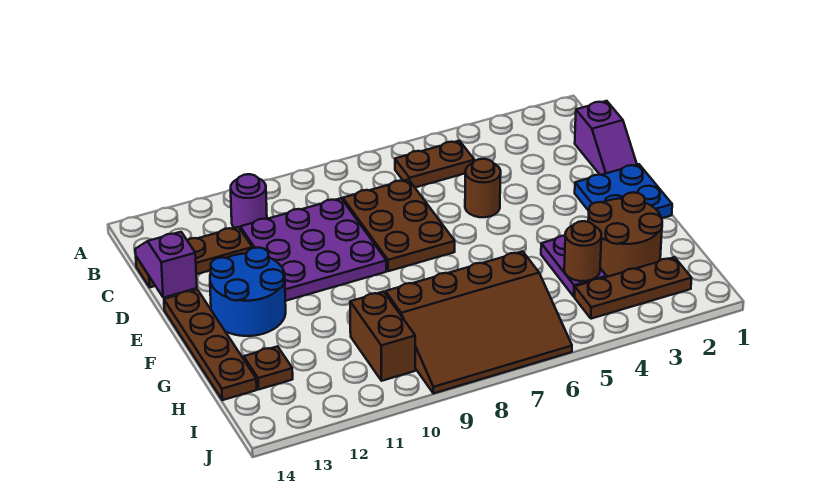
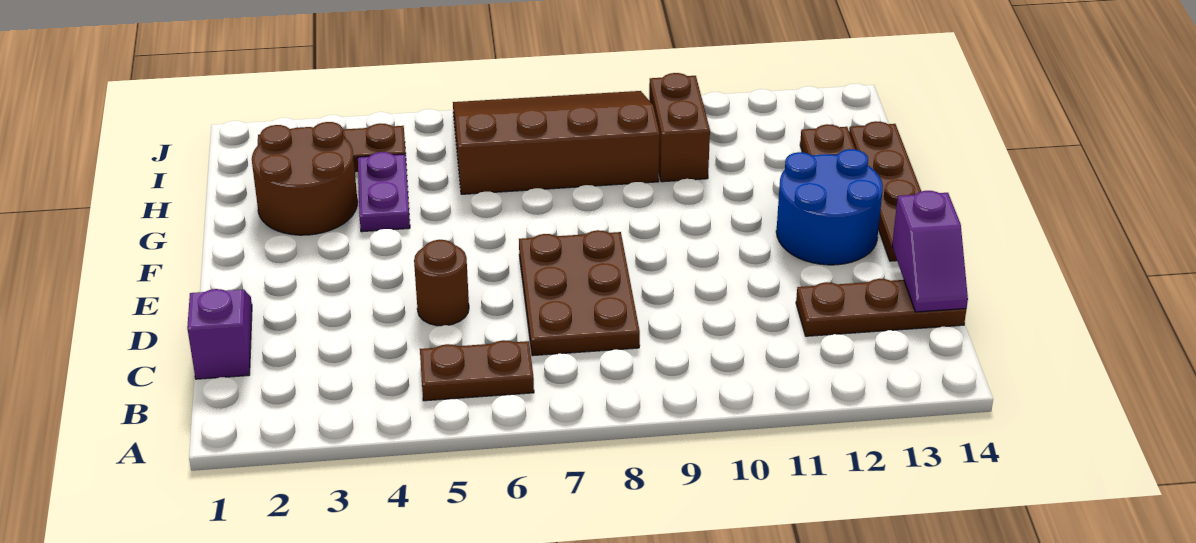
purple 1x1 round brick [231,174,267,228] -> none
purple 3x3 plate [240,198,386,301] -> none
blue 2x2 plate [575,164,672,218] -> none
brown 1x1 round brick [564,221,601,281] -> none

